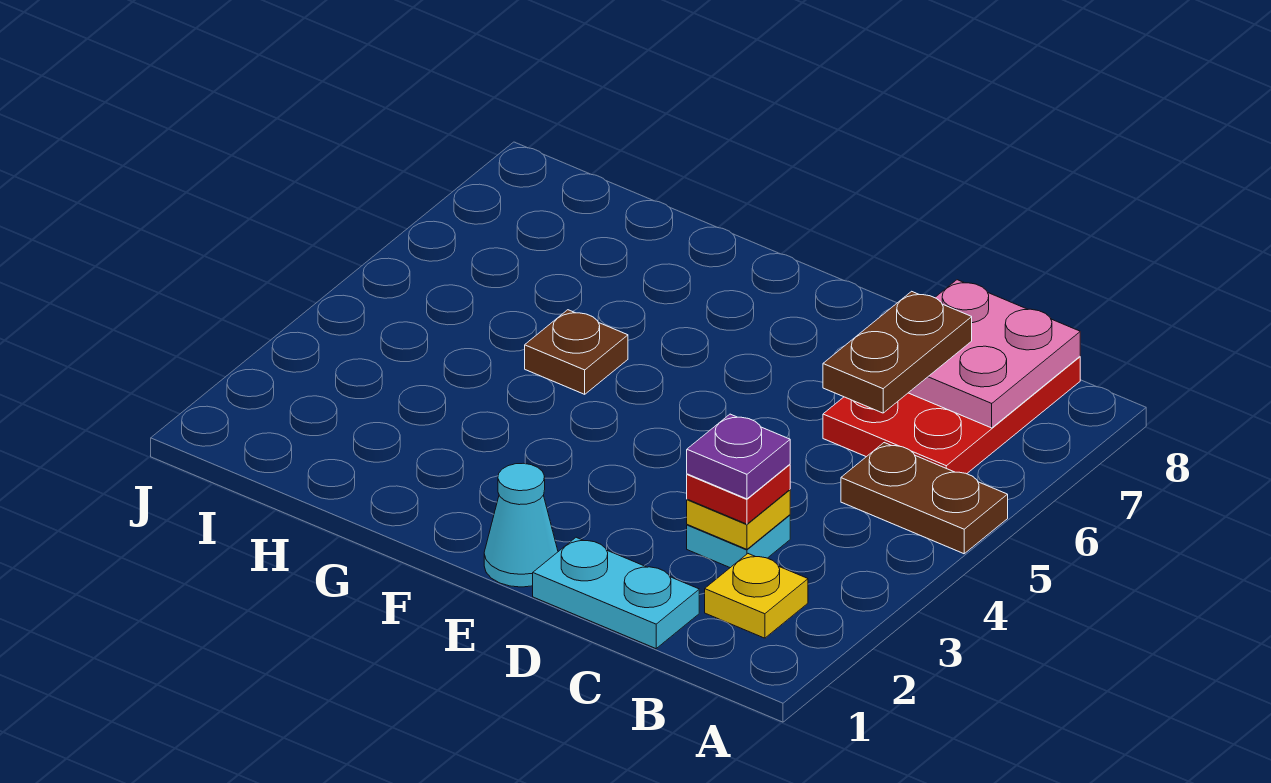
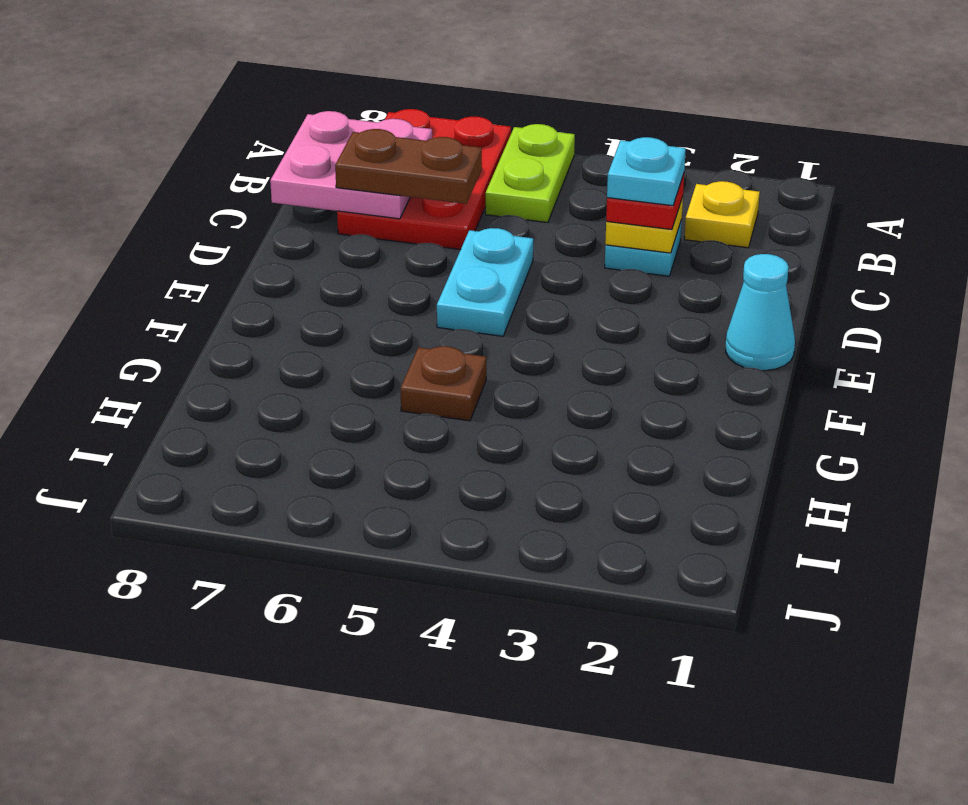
brown 1x2 plate [841,443,1008,554] -> lime 1x2 plate [485,124,575,223]
red 2x3 plate [823,357,1080,474] -> red 2x3 plate turned to [337,109,511,250]
cyan 1x2 plate [533,537,699,649] -> cyan 1x2 plate moved to [437,228,533,336]
purple 1x1 plate [687,414,790,499] -> cyan 1x1 plate [607,137,686,206]

